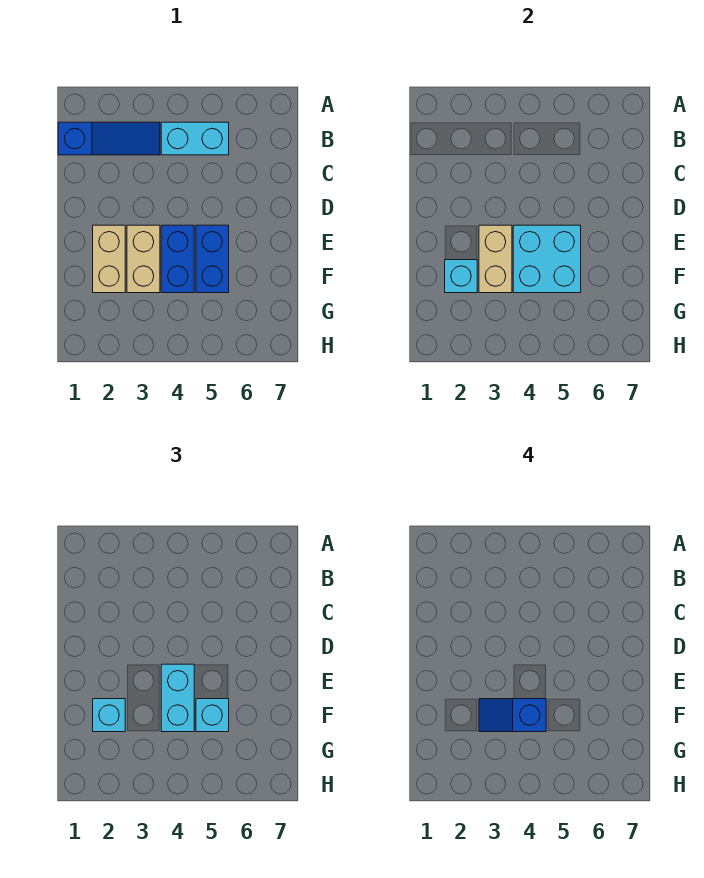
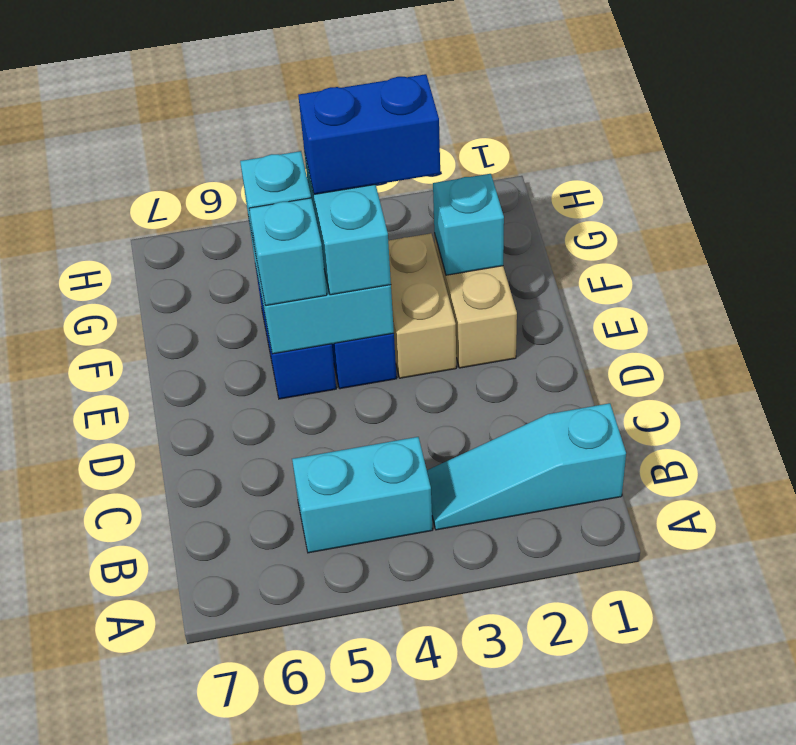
blue 1x3 slope [58,122,160,155] -> cyan 1x3 slope [427,403,626,530]
tan 1x2 brick [479,225,512,293] -> none
cyan 1x1 brick [93,699,125,732] -> cyan 1x1 brick moved to [249,198,327,306]
blue 1x2 slope [479,699,546,732] -> blue 1x2 brick [298,74,440,194]

